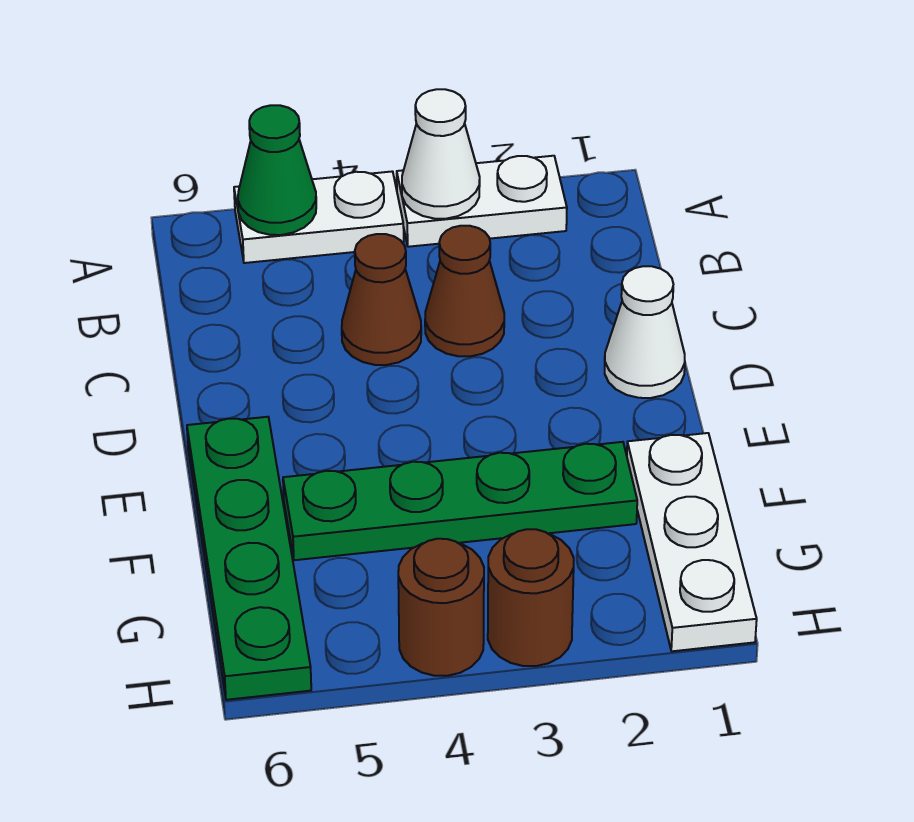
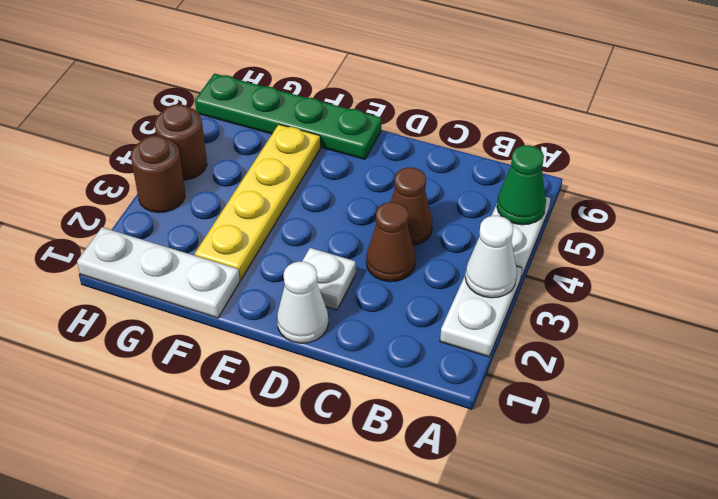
none -> white 1x1 plate [302,248,356,310]
green 1x4 plate [283,442,637,560] -> yellow 1x4 plate [195,124,320,280]

